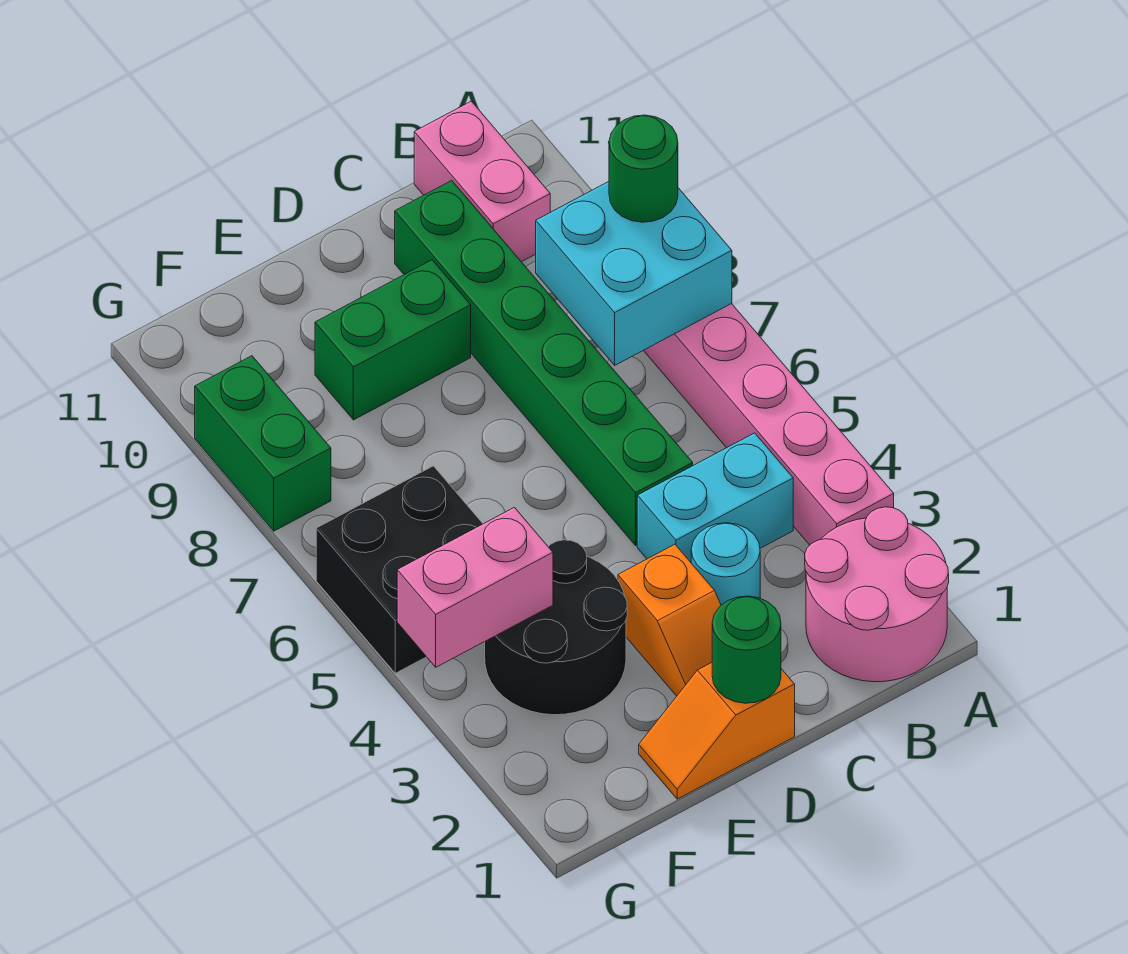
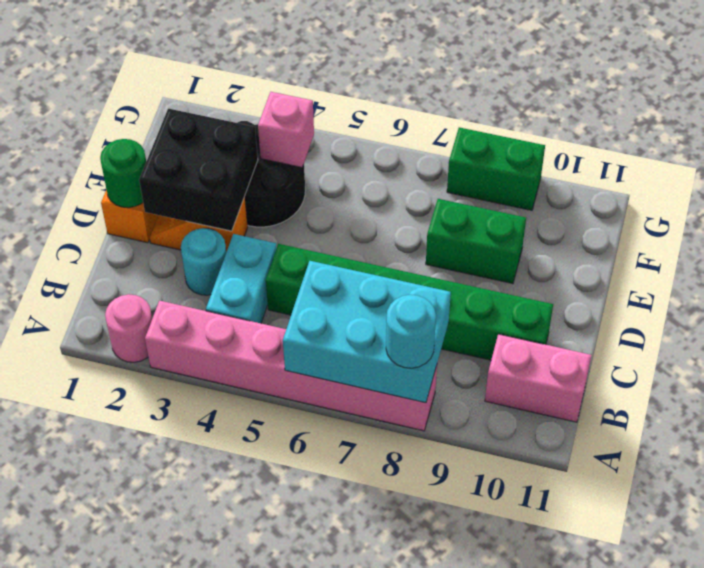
pink 2x2 round brick [805,507,949,682] -> pink 1x1 round brick [105,294,152,362]
cyan 2x2 brick [536,182,732,365] -> cyan 2x3 brick [283,261,451,403]
green 1x1 round brick [609,115,678,222] -> cyan 1x1 round brick [386,295,436,368]
green 1x2 brick [315,260,471,420] -> green 1x2 brick turned to [426,199,526,284]
pink 1x2 brick [397,507,553,667] -> pink 1x1 brick [258,92,314,167]
black 2x2 brick [316,466,483,673] -> black 2x2 brick moved to [139,109,258,231]

